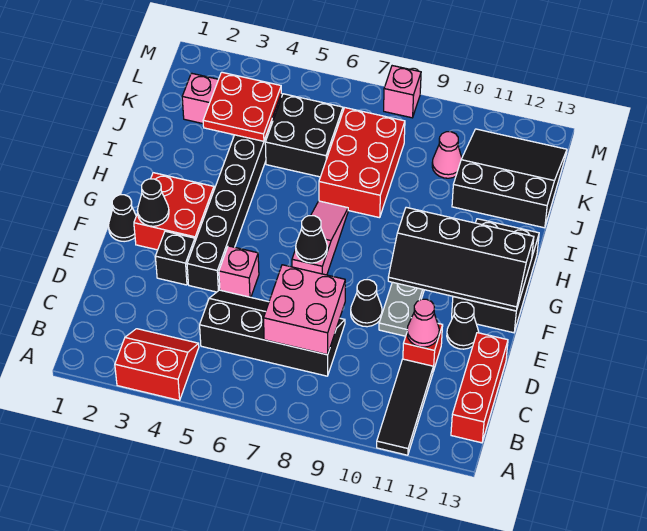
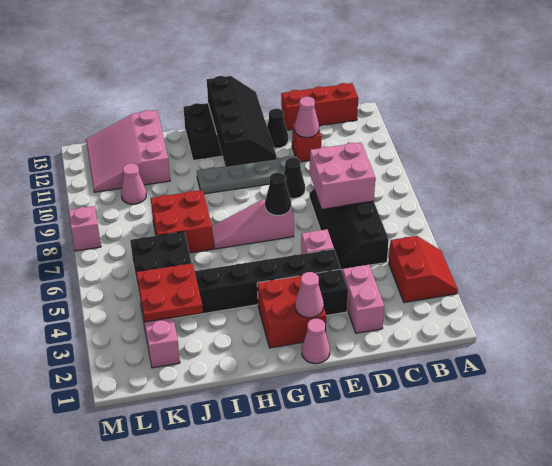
red 2x2 slope [115,329,199,400] -> red 2x2 slope turned to [389,236,458,303]
black 1x3 tile [377,359,433,455] -> none
none -> pink 1x2 brick [342,265,384,333]
black 1x1 cone [108,195,136,242] -> pink 1x1 cone [302,319,330,364]
black 1x1 cone [137,179,169,226] -> pink 1x1 cone [295,272,324,318]
red 2x3 brick [319,108,405,218] -> red 2x2 brick [151,190,213,253]
black 3x3 slope [452,129,567,228] -> pink 3x3 slope [86,110,170,192]

